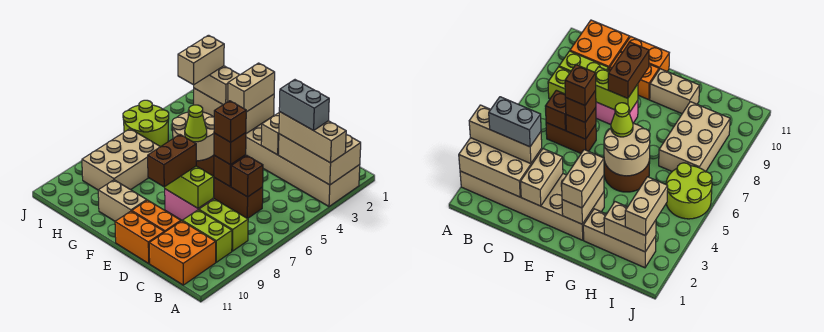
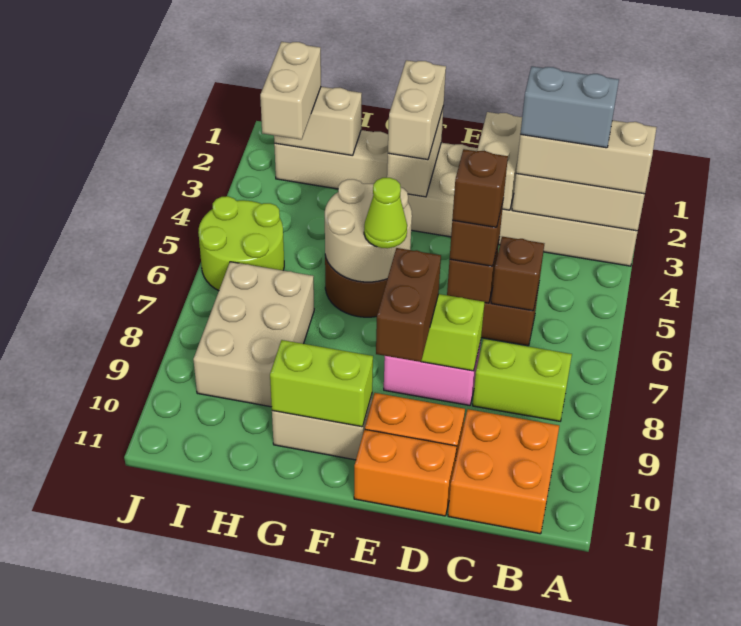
lime 1x2 brick [182,210,232,262] -> lime 1x2 brick moved to [270,340,373,427]

